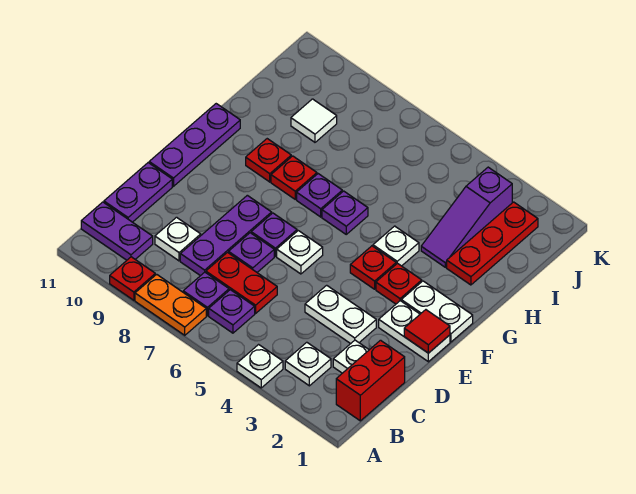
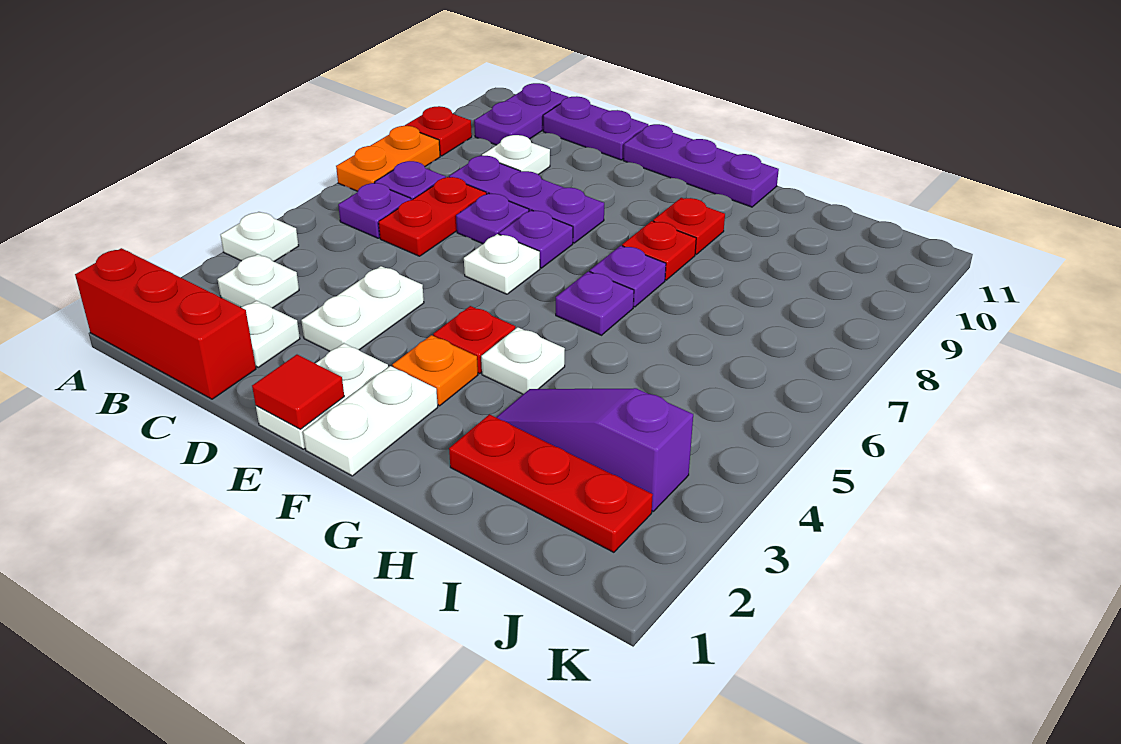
red 1x2 brick [336,340,405,421] -> red 1x3 brick [75,248,256,399]
red 1x1 plate [376,263,422,304] -> orange 1x1 plate [392,335,478,406]
white 1x1 tile [291,99,337,142] -> none

